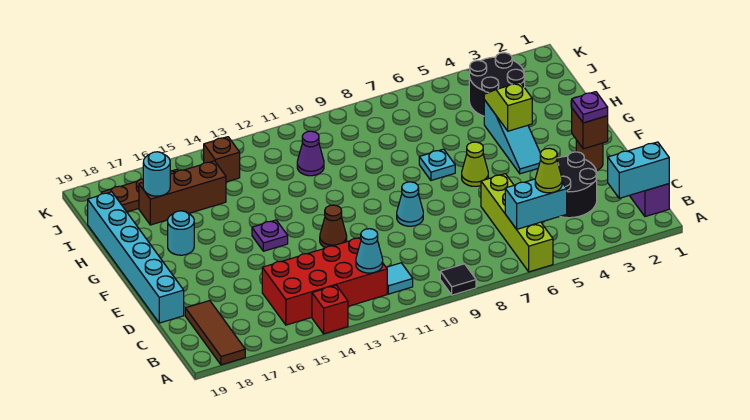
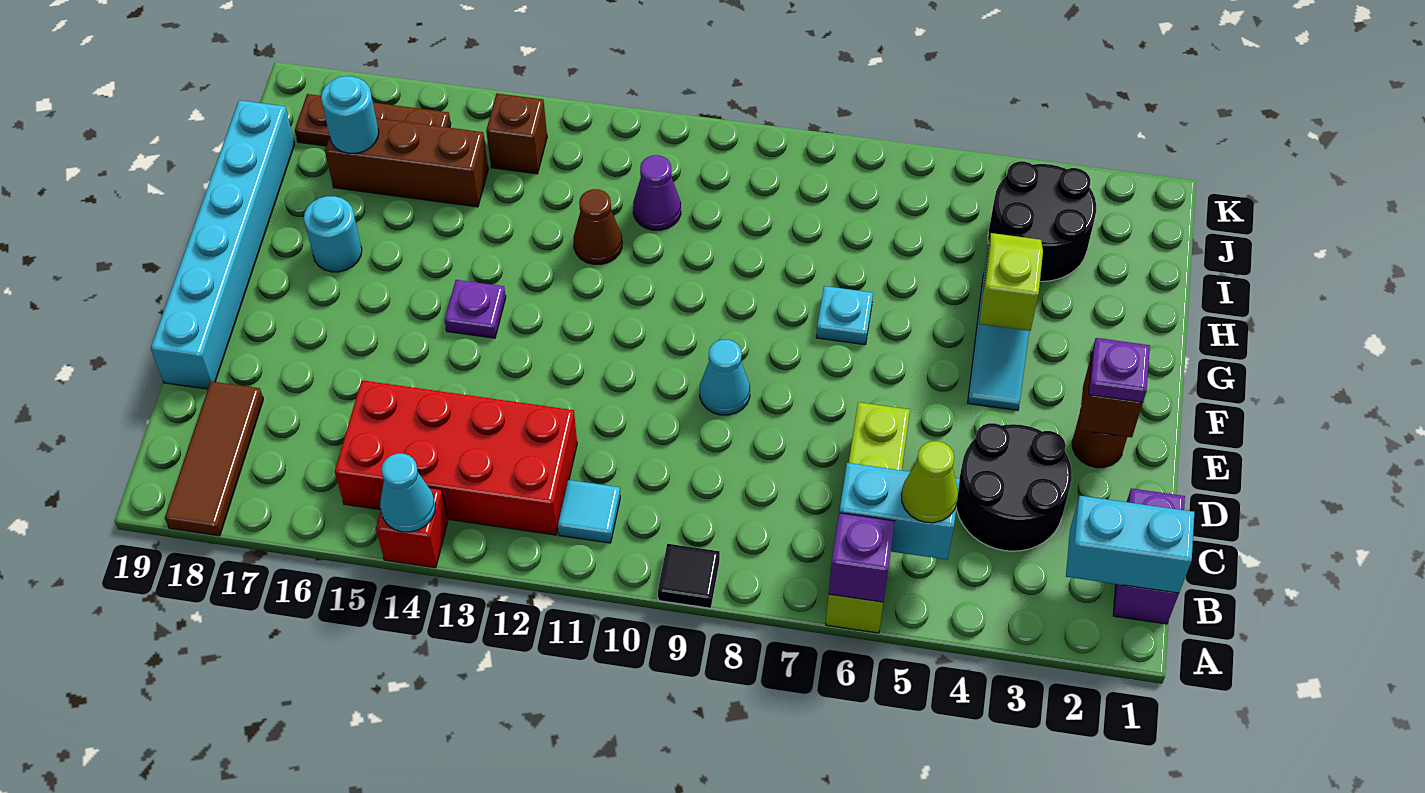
none -> purple 1x1 brick [829,513,895,602]
cyan 1x1 cone [356,229,383,273] -> cyan 1x1 cone moved to [380,454,435,532]
brown 1x1 cone [320,205,347,248] -> brown 1x1 cone moved to [574,189,622,264]
lime 1x1 cone [462,142,488,186] -> none

